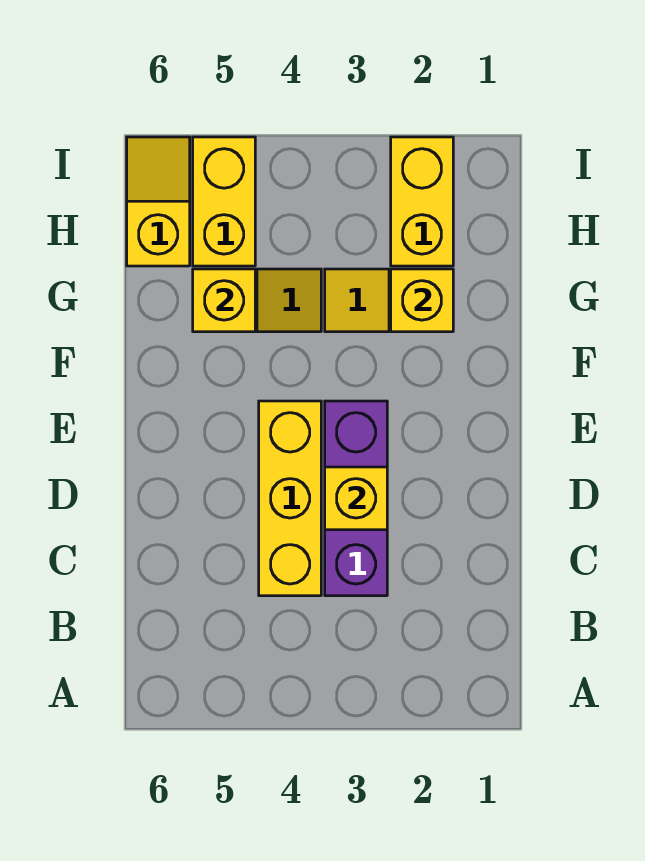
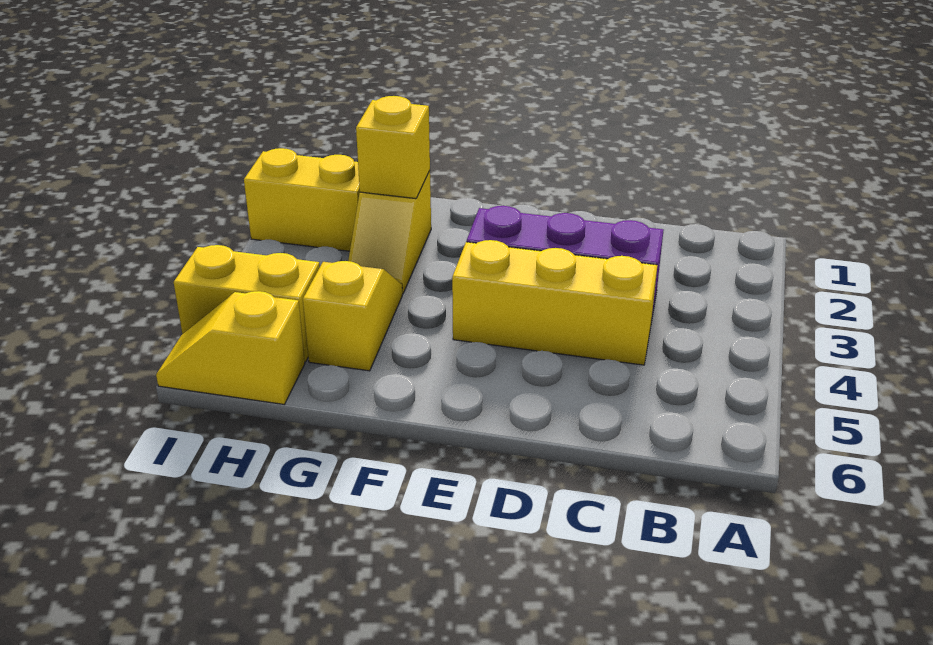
yellow 1x1 brick [325,467,387,530] -> none
yellow 1x1 brick [193,269,255,332] -> none

